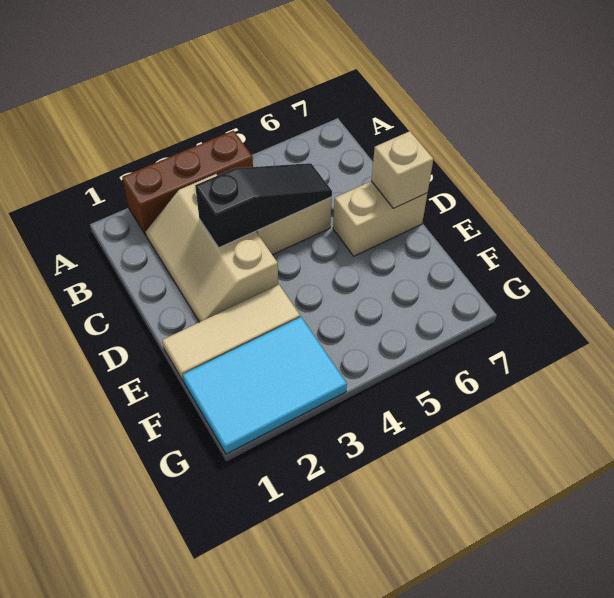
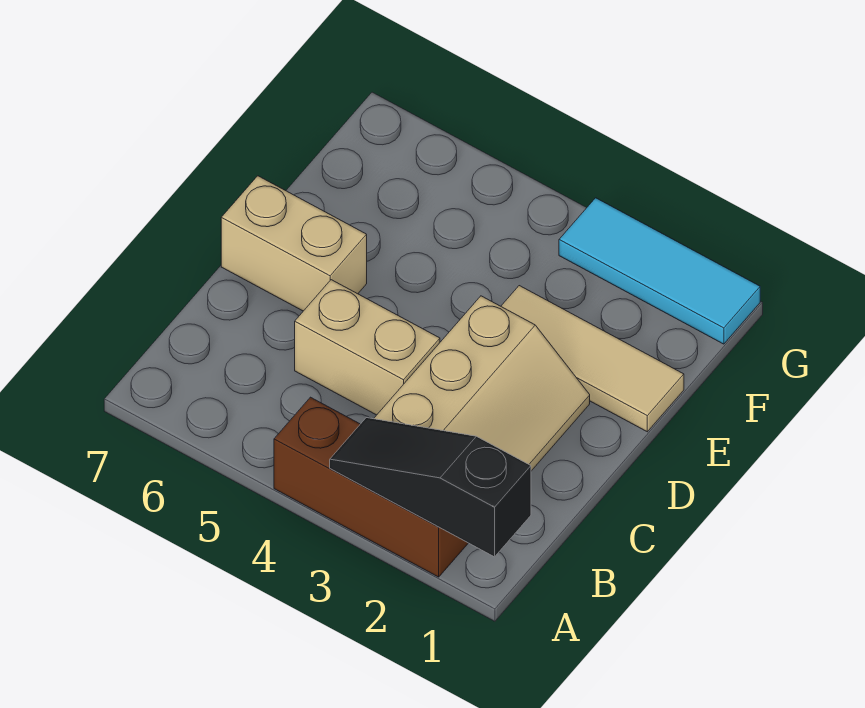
black 1x3 slope [195,163,332,248] -> black 1x3 slope moved to [330,418,531,557]
tan 1x1 brick [371,131,433,208] -> none
cyan 2x3 tile [183,317,347,454] -> cyan 1x3 tile [559,198,760,344]

